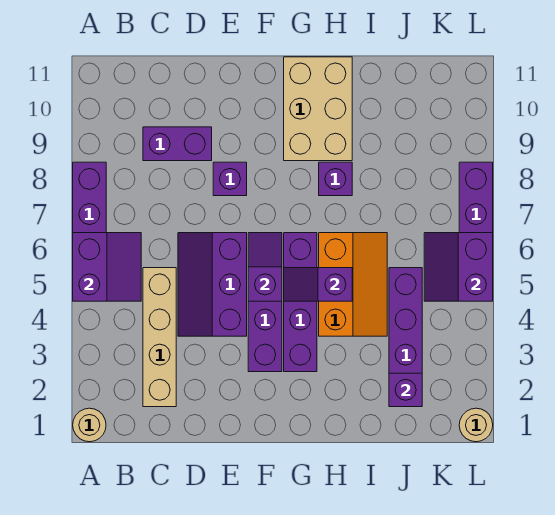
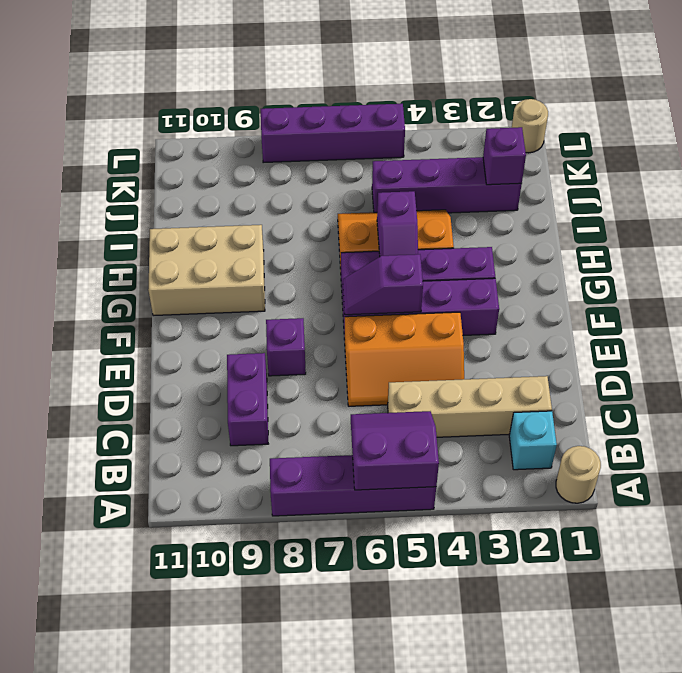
none -> cyan 1x1 brick [509,411,557,470]
purple 2x3 slope [178,233,247,336] -> orange 2x3 slope [345,312,464,406]
purple 1x1 brick [319,162,352,196] -> none
purple 2x2 slope [424,233,493,301] -> none

